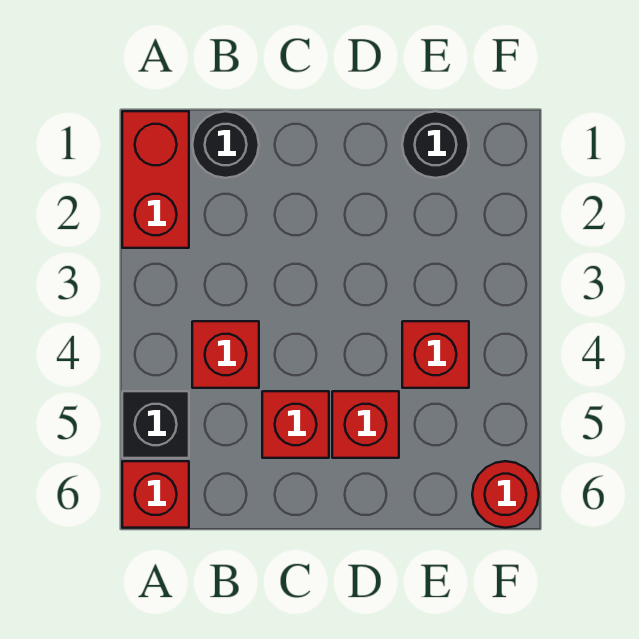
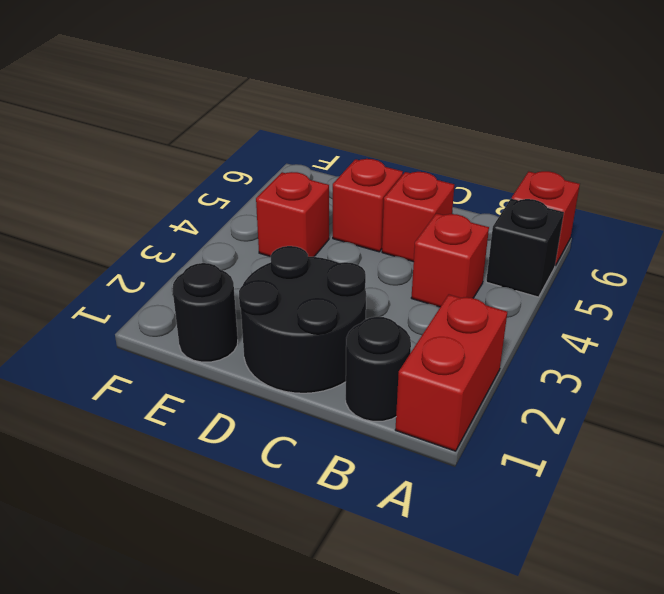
none -> black 2x2 round brick [239,246,366,393]
red 1x1 round brick [472,461,539,528] -> none

